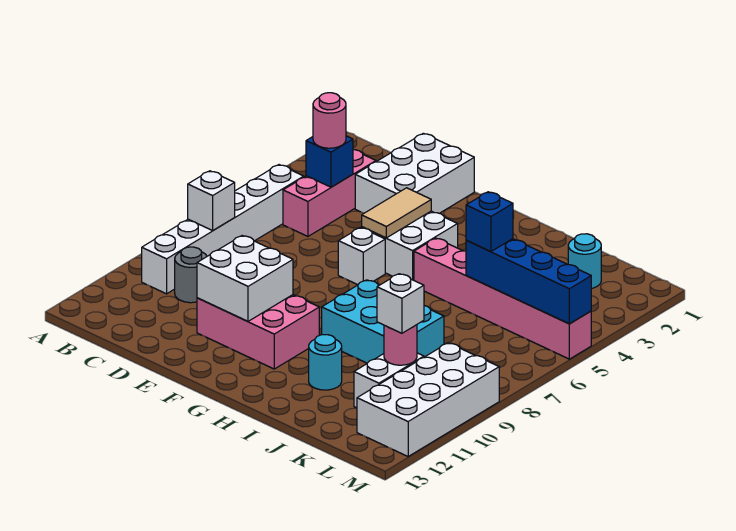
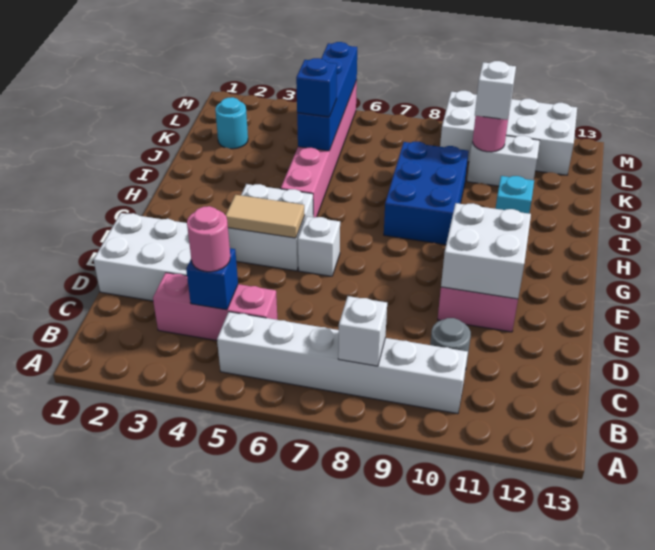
cyan 2x3 brick [322,280,444,363] -> blue 2x3 brick [384,142,469,245]
cyan 1x1 round brick [309,335,342,390] -> cyan 1x1 brick [496,176,534,213]

